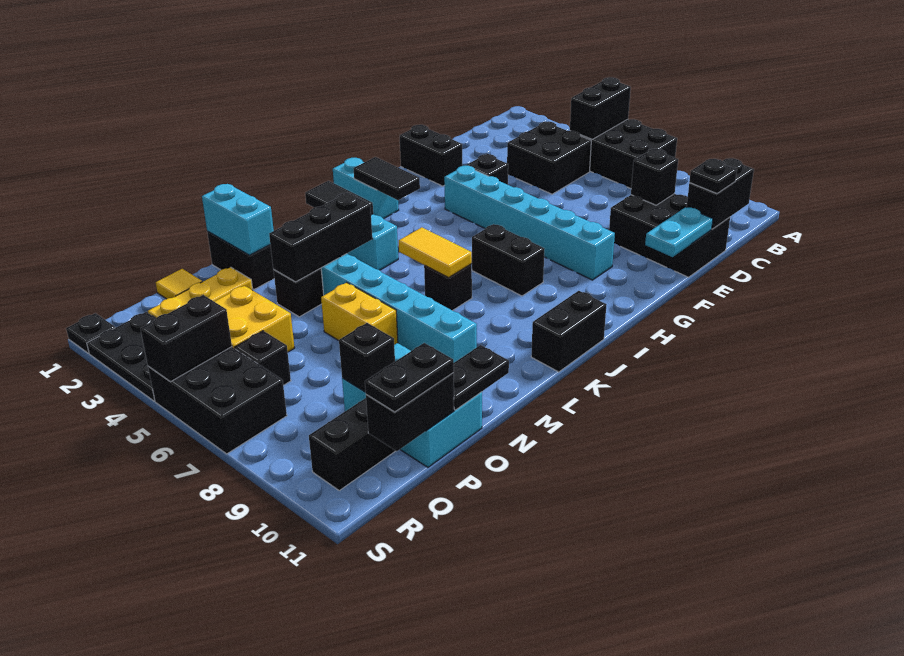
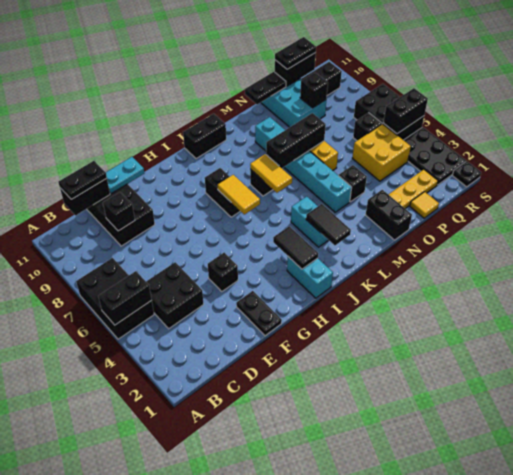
black 1x1 plate [689,159,737,194] -> black 1x2 plate [58,161,107,199]
black 1x2 brick [400,125,462,186] -> black 1x2 plate [236,291,282,336]
cyan 1x6 brick [444,166,615,280] -> none
none -> yellow 1x2 tile [218,175,260,214]
black 1x3 brick [269,193,372,282] -> black 1x3 brick moved to [266,113,326,168]
cyan 1x2 brick [202,184,274,255] -> none

